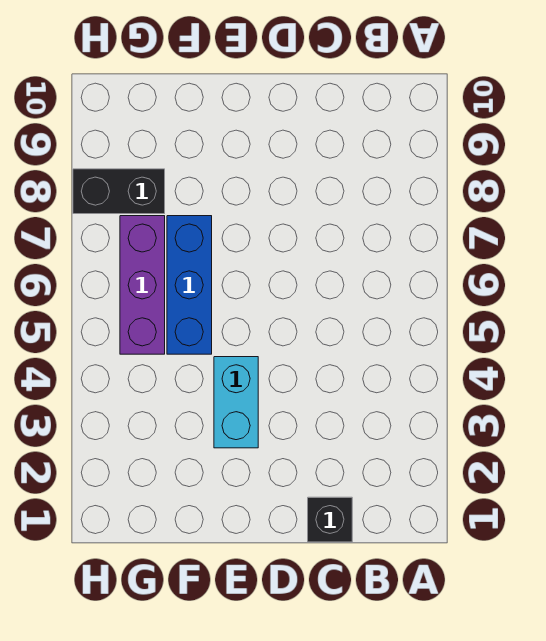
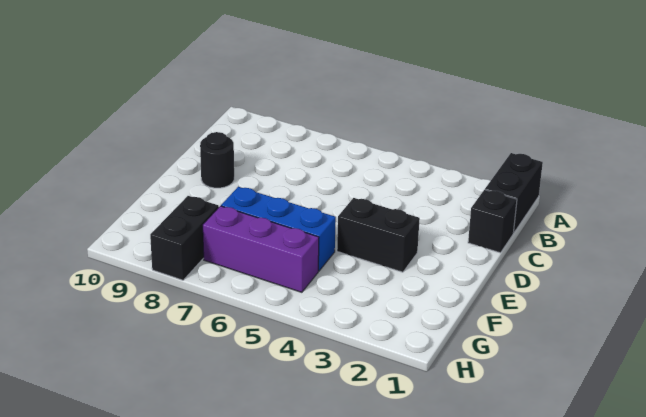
none -> black 1x2 brick [485,153,543,233]
none -> black 1x1 round brick [200,132,234,188]
cyan 1x2 brick [214,357,258,448] -> black 1x2 brick [337,198,420,272]

